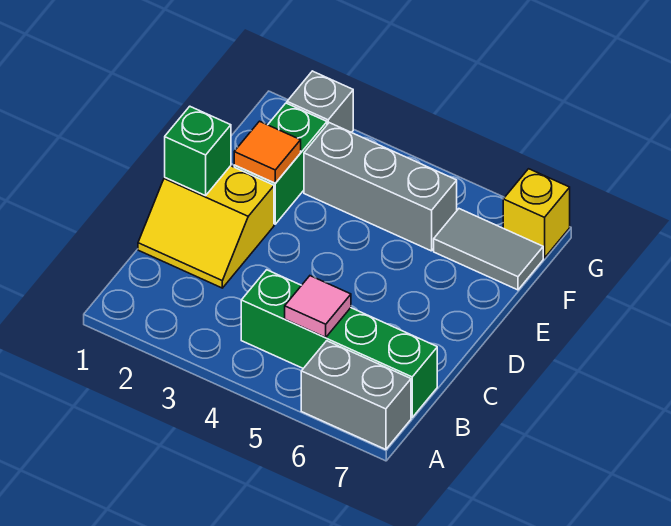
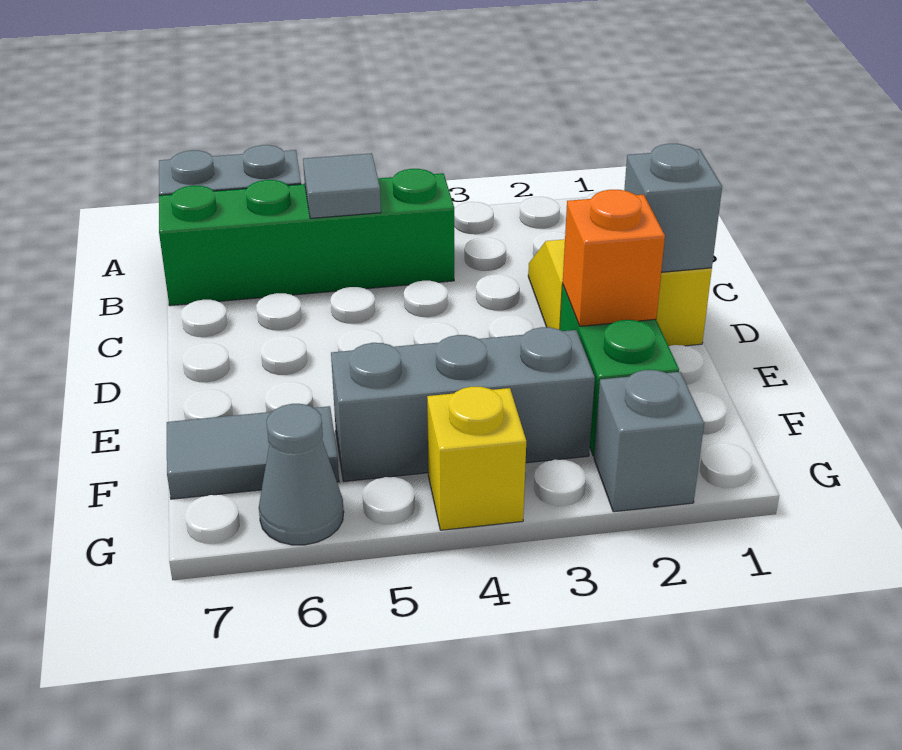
pink 1x1 tile [285,276,351,338] -> grey 1x1 tile [303,153,381,218]
green 1x1 brick [165,106,231,196] -> grey 1x1 brick [624,144,722,272]
orange 1x1 tile [234,121,301,183] -> orange 1x1 brick [563,190,665,326]
none -> grey 1x1 cone [259,404,344,545]
yellow 1x1 brick [503,169,570,258] -> yellow 1x1 brick moved to [427,387,526,530]

